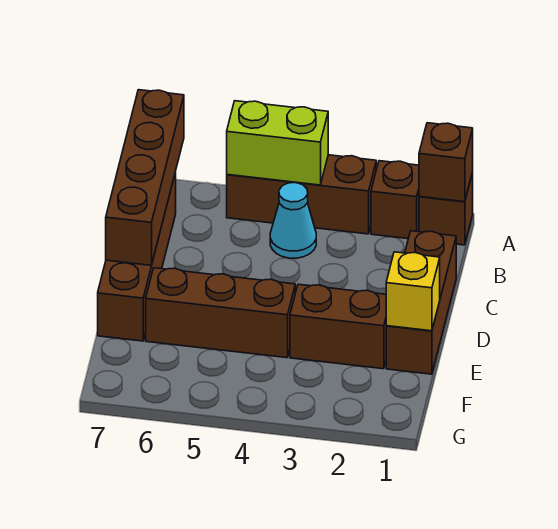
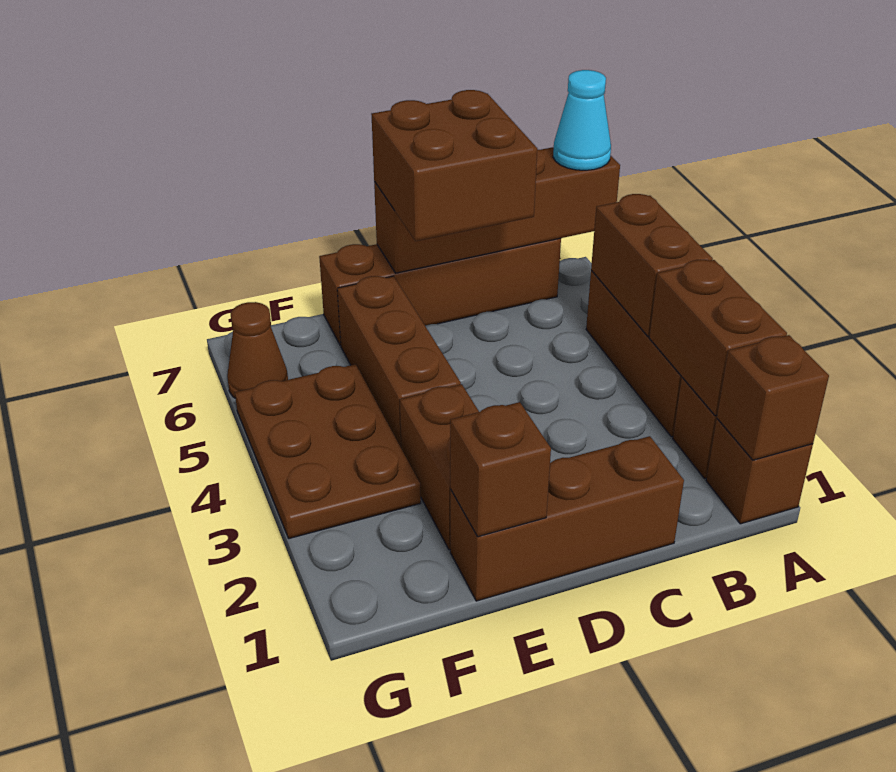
none -> brown 1x2 brick [649,260,787,416]
lime 1x2 brick [227,101,328,185] -> brown 1x2 brick [591,194,713,336]
cyan 1x1 cone [270,183,316,258] -> cyan 1x1 cone moved to [553,70,611,170]
none -> brown 2x2 brick [371,90,537,241]
yellow 1x1 brick [386,252,440,331] -> brown 1x1 brick [450,402,551,537]
none -> brown 2x3 plate [235,364,421,538]
none -> brown 1x1 cone [227,302,288,398]

